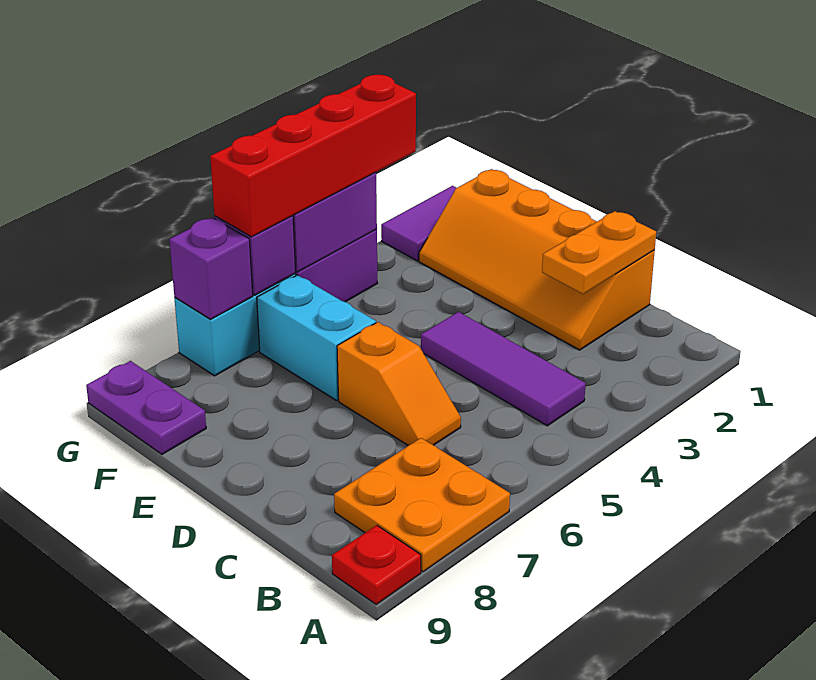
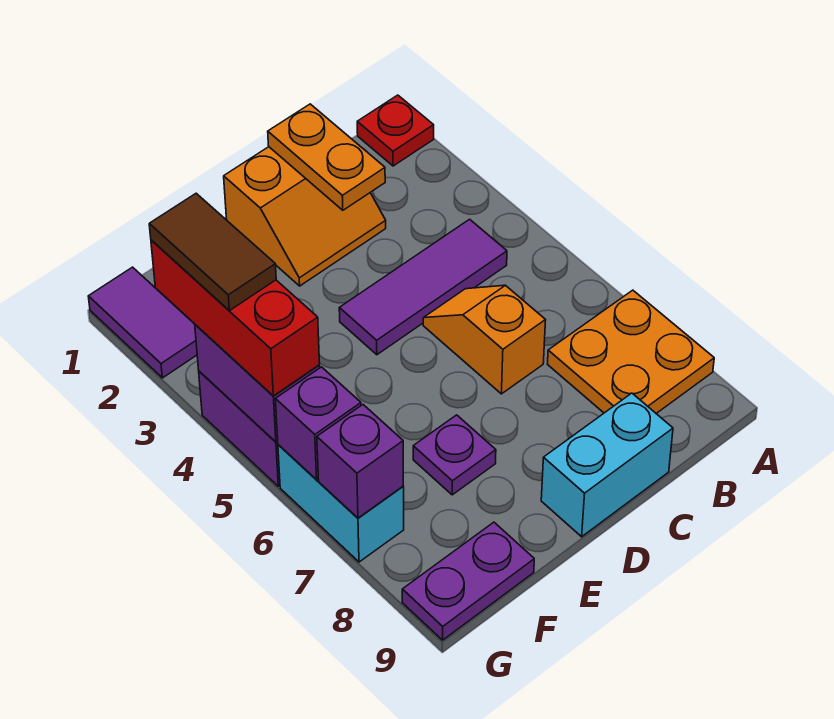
red 1x1 plate [332,525,421,604] -> red 1x1 plate moved to [357,95,434,166]
orange 2x4 slope [419,169,655,350] -> orange 2x2 slope [224,147,386,286]
orange 1x2 slope [337,322,461,446] -> orange 1x2 slope turned to [423,285,546,394]
cyan 1x2 brick [257,275,376,400] -> cyan 1x2 brick moved to [541,393,673,537]
none -> purple 1x1 plate [413,415,496,495]
red 1x4 brick [210,75,416,237] -> red 1x3 brick [151,240,320,396]
none -> brown 1x2 tile [149,193,276,311]

